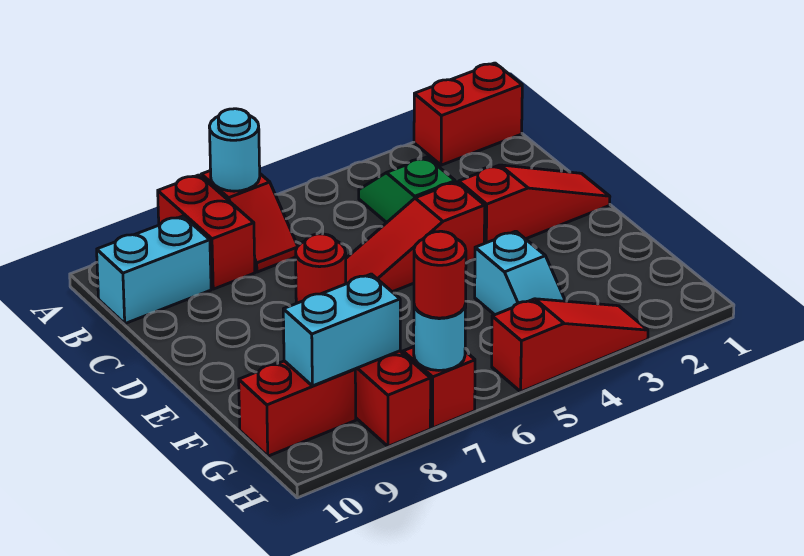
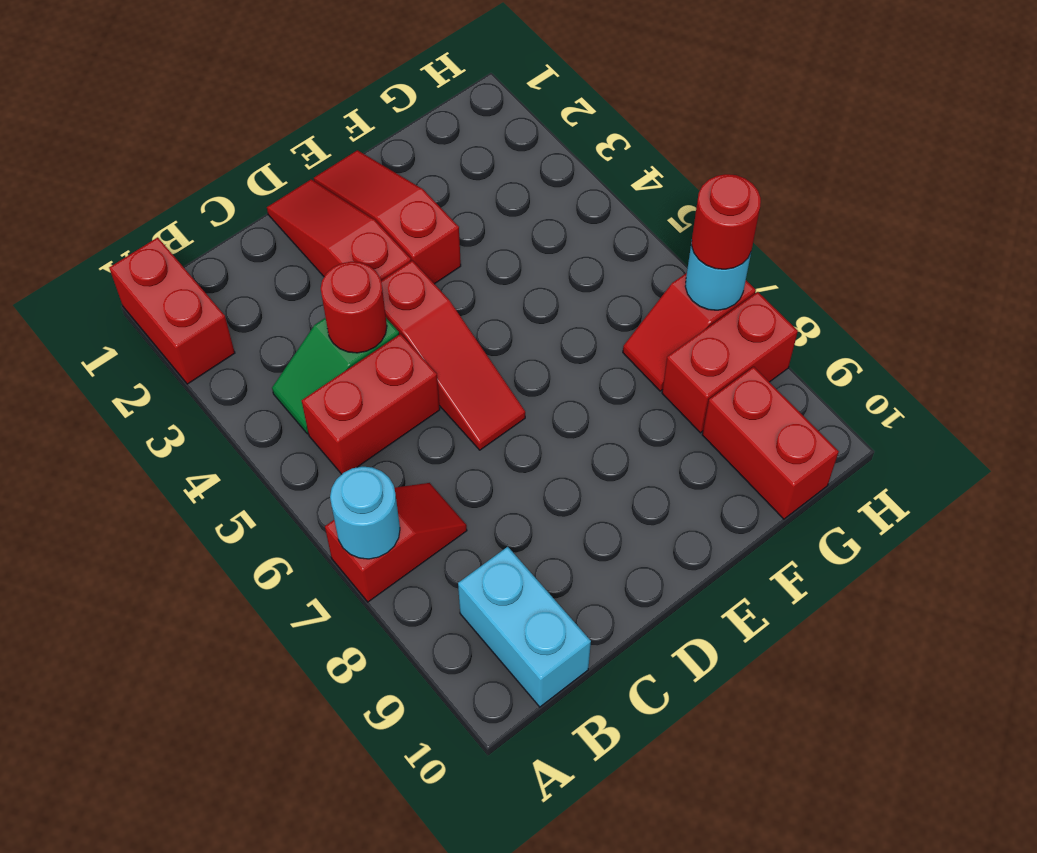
red 1x2 brick [158,175,255,289] -> red 1x2 brick moved to [302,334,440,474]
red 1x1 round brick [296,234,346,303] -> red 1x1 round brick moved to [321,262,387,353]
cyan 1x2 slope [475,231,565,315] -> none
cyan 1x2 brick [283,274,400,386] -> none
red 1x3 slope [492,299,648,392] -> red 1x3 slope moved to [314,150,461,284]

